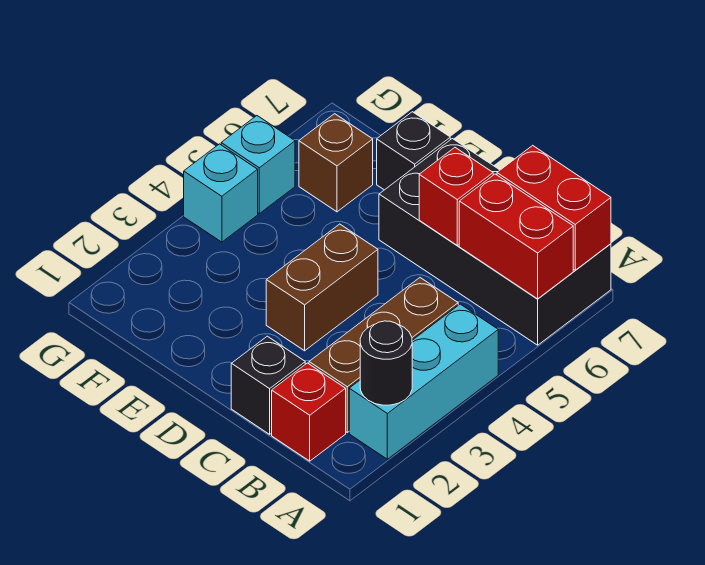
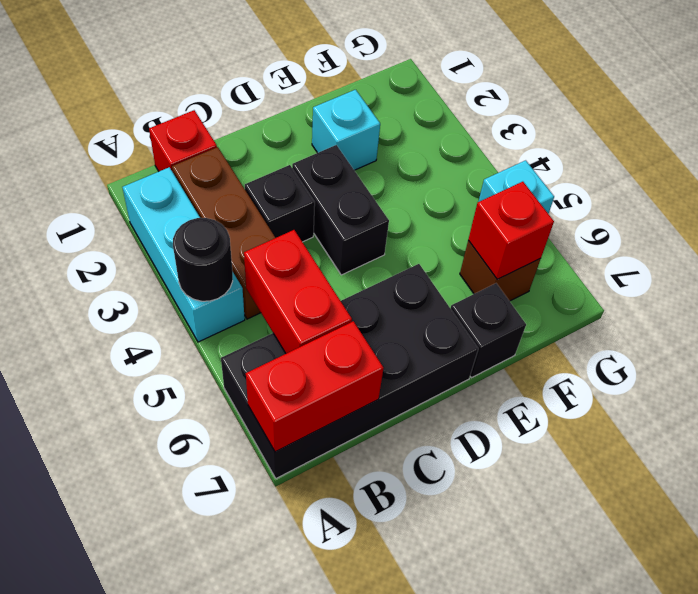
black 1x1 round brick [360,321,412,405] -> black 1x1 round brick moved to [173,218,233,301]
red 1x2 brick [459,174,573,299] -> red 1x2 brick turned to [244,230,352,353]
black 1x1 brick [231,336,305,434] -> black 1x1 brick moved to [245,165,315,242]
red 1x1 brick [419,148,493,245] -> red 1x1 brick moved to [468,182,554,279]
brown 1x2 brick [266,224,378,351] -> black 1x2 brick [292,145,389,275]
cyan 1x1 brick [184,144,258,242] -> cyan 1x1 brick moved to [312,90,380,170]

